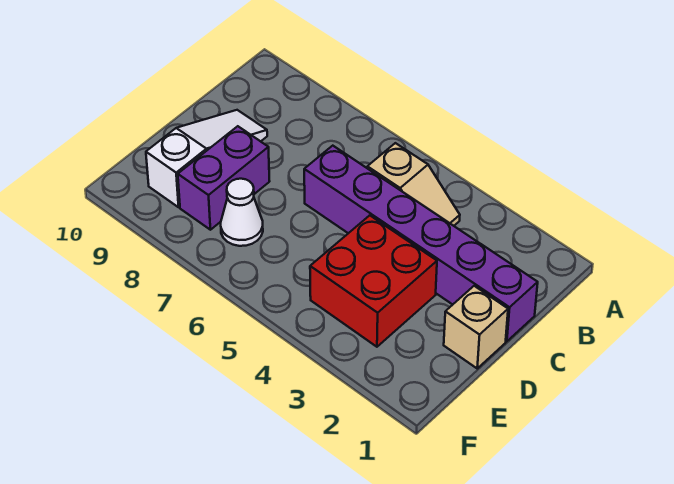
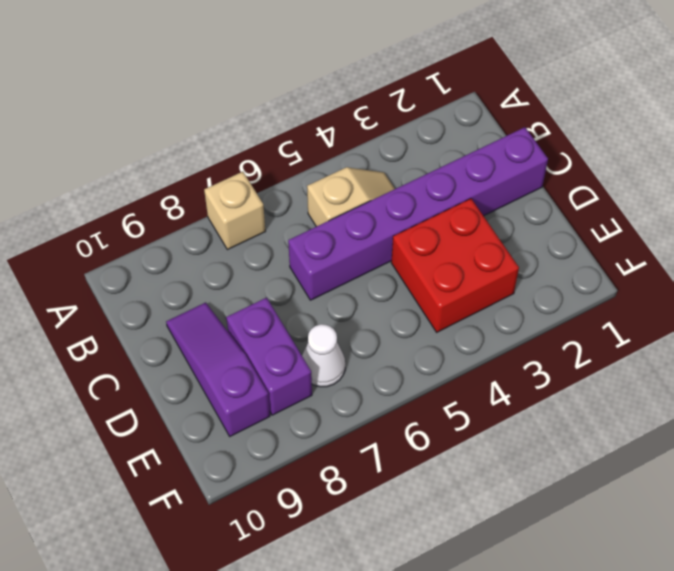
white 1x3 slope [146,110,267,207] -> purple 1x3 slope [166,302,270,436]
tan 1x1 brick [444,286,508,368] -> tan 1x1 brick moved to [204,172,265,250]

